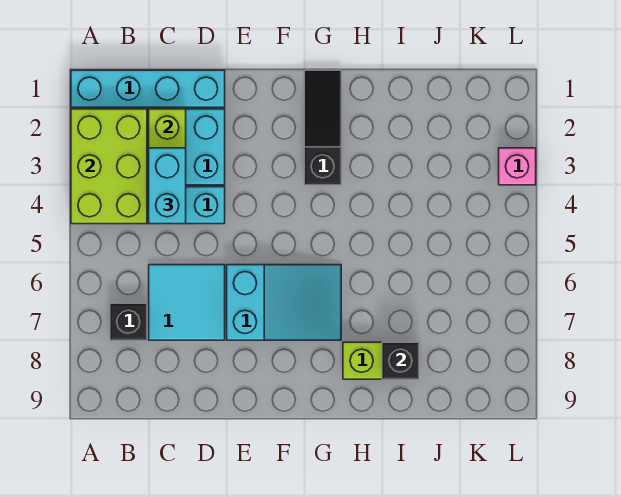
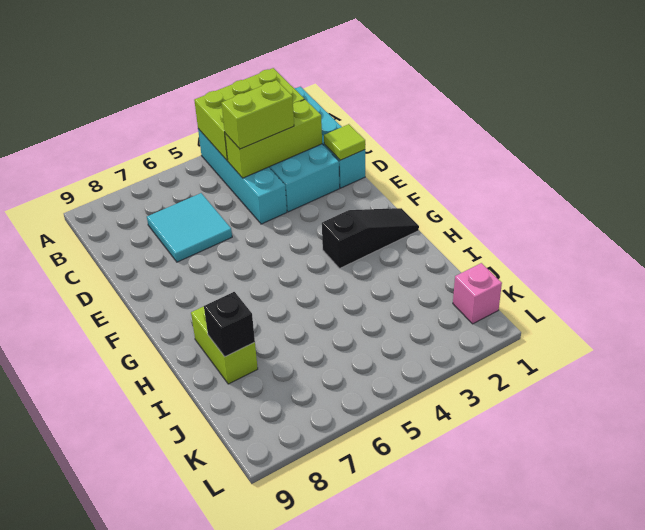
black 1x1 brick [110,303,147,340] -> none
cyan 1x2 brick [149,148,186,224] -> lime 1x2 brick [222,80,294,149]
none -> lime 1x1 tile [324,124,365,160]
cyan 2x3 slope [227,265,341,340] -> none
pink 1x1 brick [499,148,536,185] -> pink 1x1 brick moved to [453,263,502,324]

